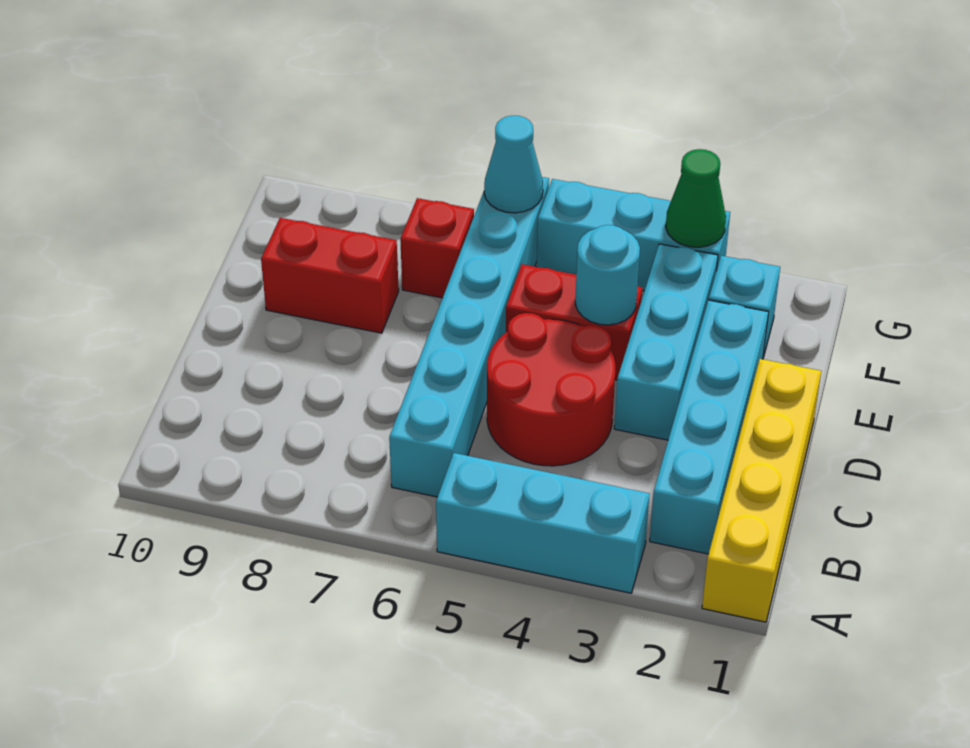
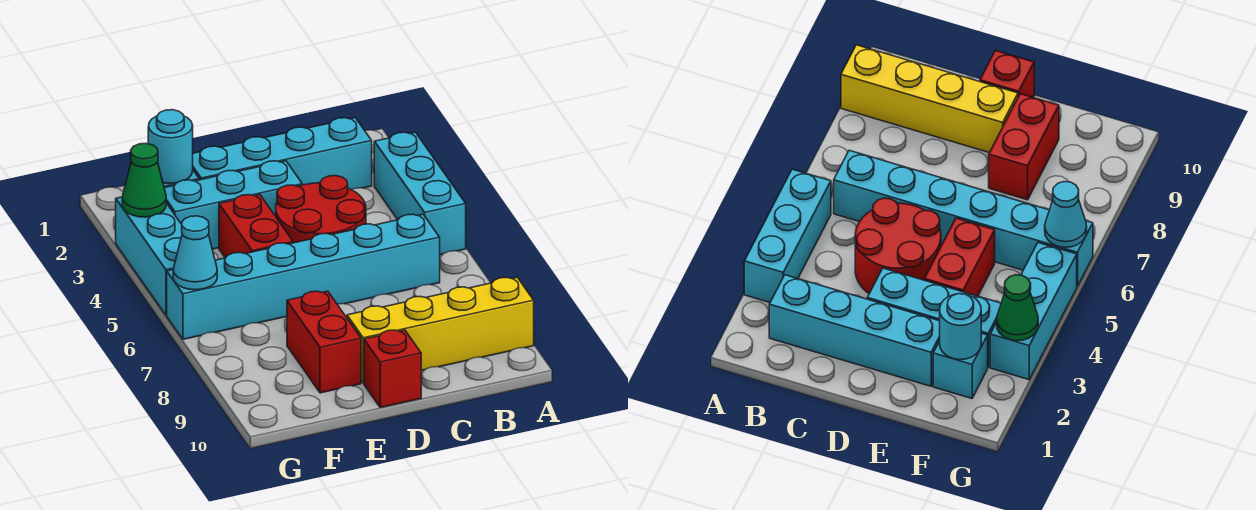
yellow 1x4 brick [702,359,821,622] -> yellow 1x4 brick moved to [347,277,534,383]
cyan 1x1 round brick [575,225,640,325] -> cyan 1x1 round brick moved to [148,110,193,184]
red 1x1 brick [400,198,474,298] -> red 1x1 brick moved to [364,330,421,408]

